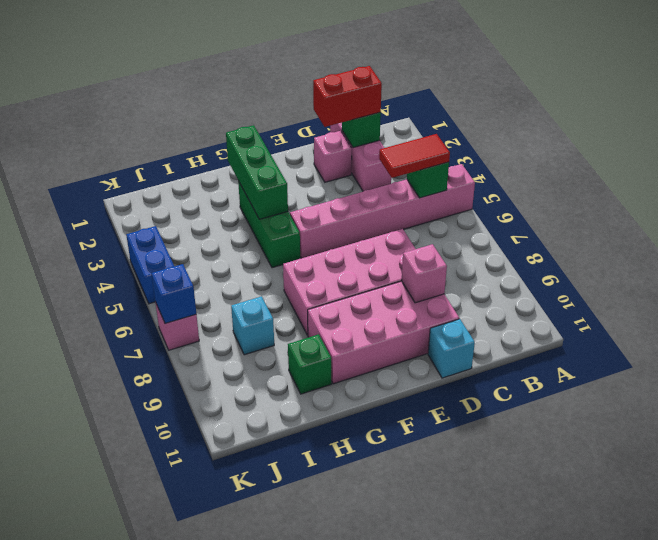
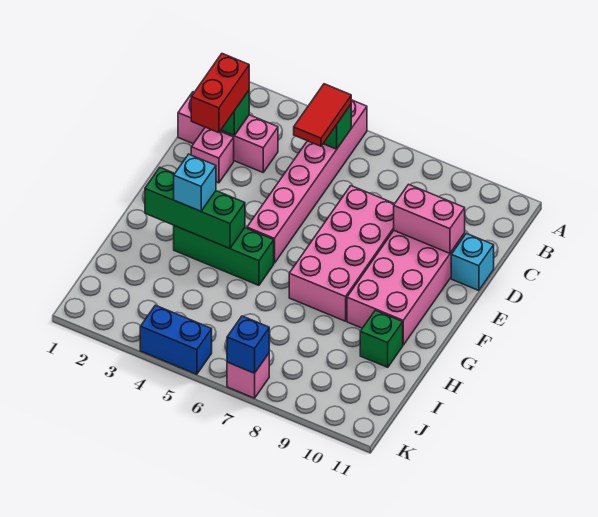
pink 1x1 brick [402,244,447,303] -> pink 1x2 brick [394,184,465,253]
cyan 1x1 brick [231,296,274,355] -> cyan 1x1 brick moved to [174,154,216,211]

